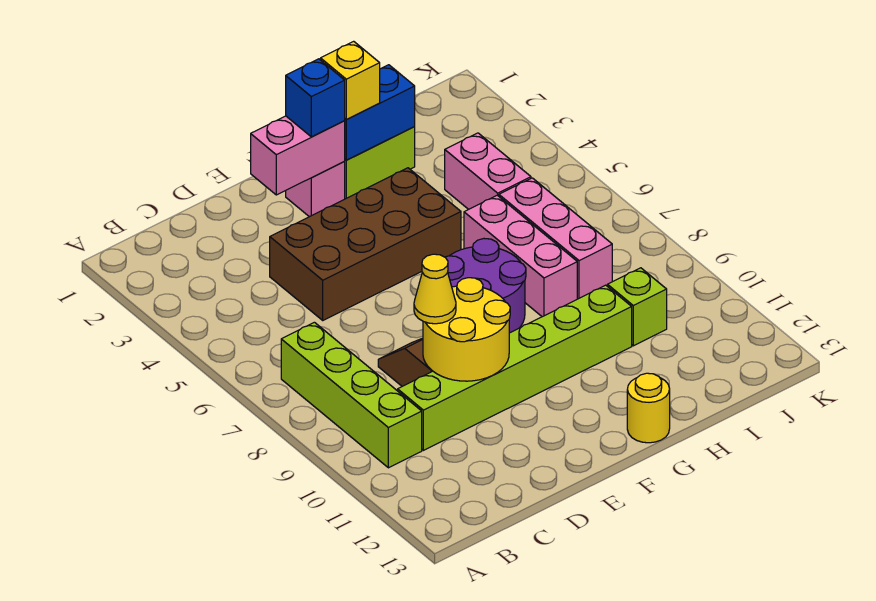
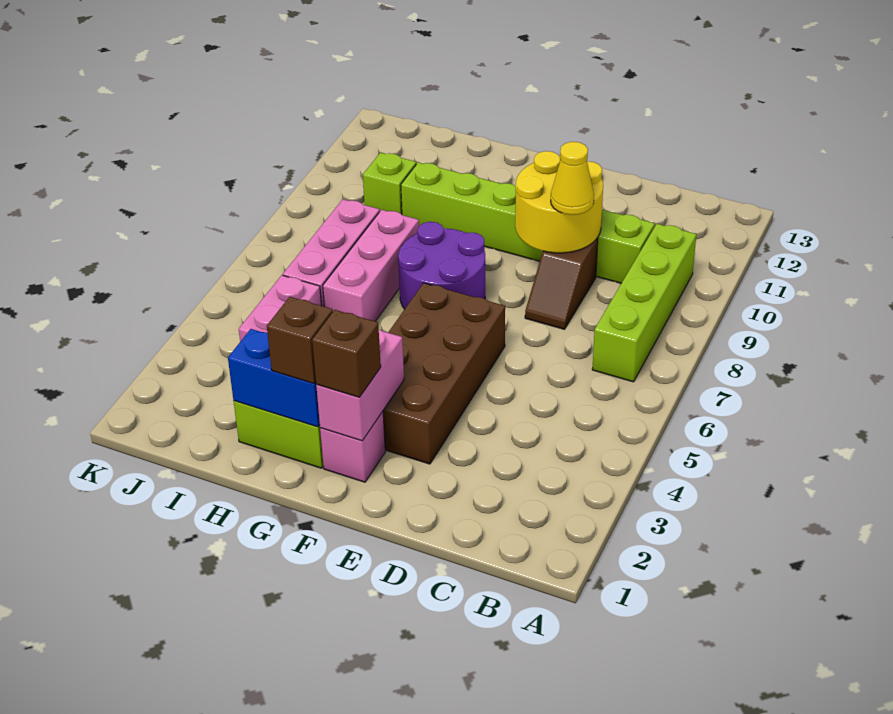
brown 2x4 brick [270,168,461,320] -> brown 2x4 brick turned to [383,283,505,464]
pink 1x2 brick [251,116,345,195] -> pink 1x2 brick turned to [316,330,404,441]
blue 1x1 brick [286,59,345,137] -> brown 1x1 brick [312,310,381,397]
yellow 1x1 brick [321,41,380,119] -> brown 1x1 brick [267,297,333,383]
yellow 1x1 round brick [627,373,670,443] -> none

